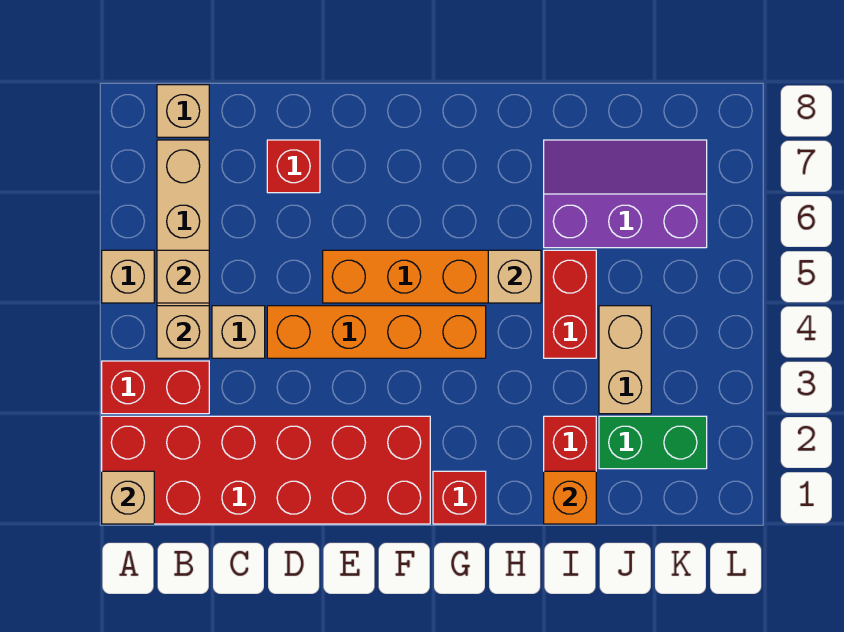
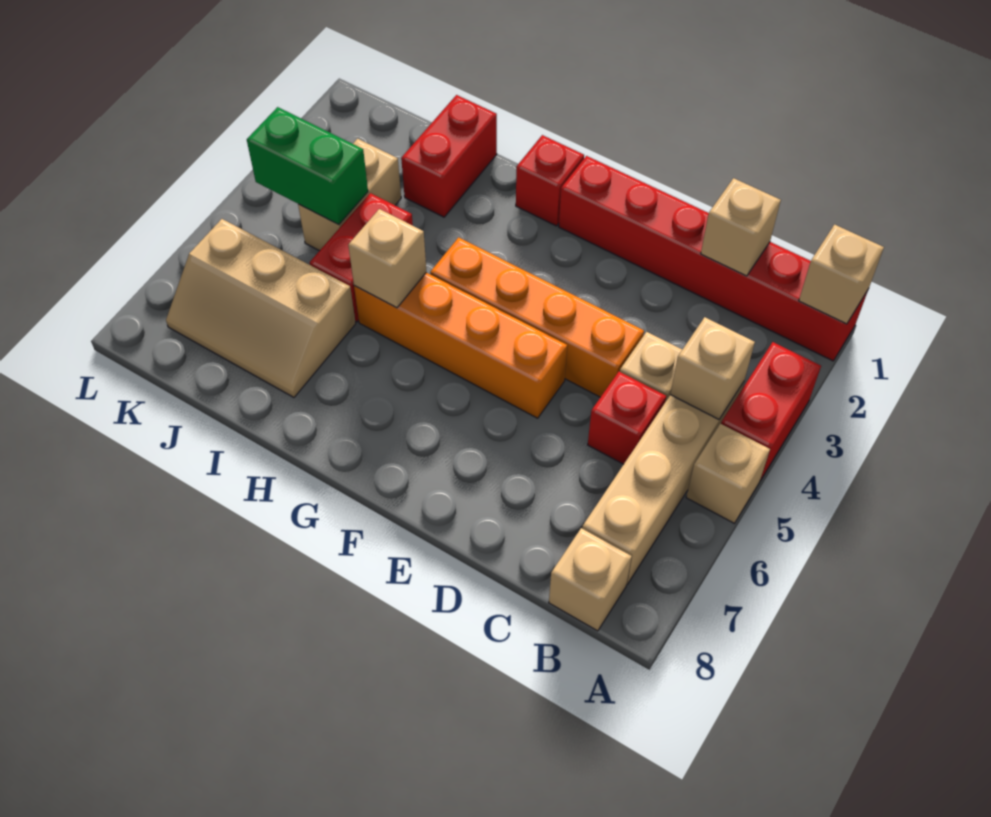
red 2x6 brick [102,416,430,524] -> red 1x6 brick [559,156,868,361]
red 1x2 brick [102,361,209,414] -> red 1x2 brick turned to [721,342,821,481]
tan 1x1 brick [157,250,209,303] -> tan 1x1 brick moved to [701,178,781,276]
red 1x1 brick [267,140,320,193] -> red 1x1 brick moved to [588,372,666,464]
orange 1x1 brick [544,471,596,524] -> none
purple 2x3 slope [544,140,707,248] -> tan 2x3 slope [166,219,356,397]
green 1x2 brick [599,416,707,469] -> green 1x2 brick moved to [247,107,368,224]

